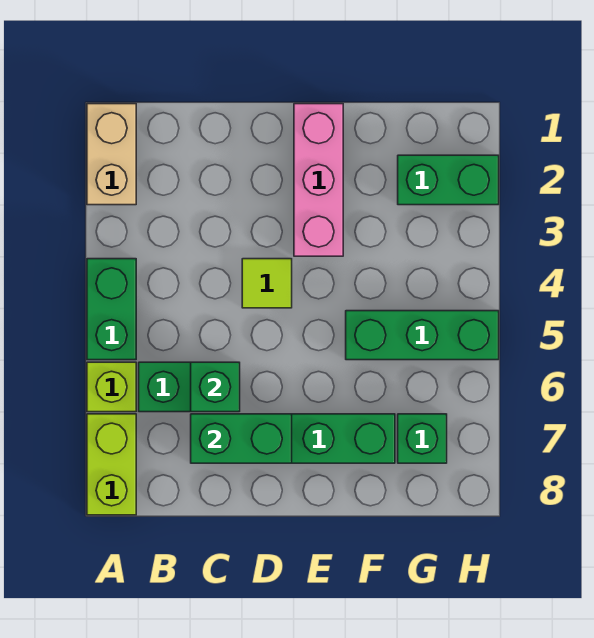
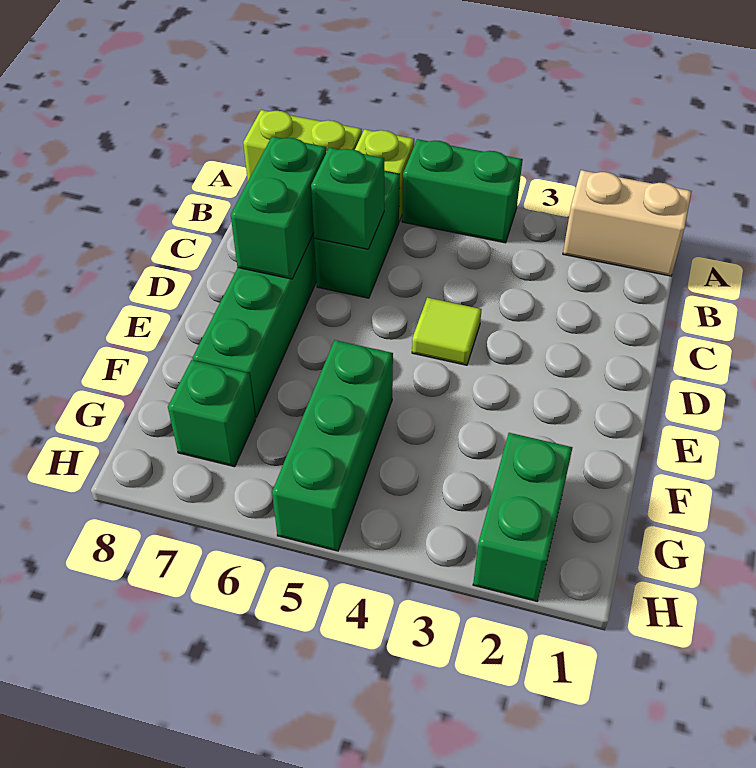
pink 1x3 brick [294,104,343,256] -> none

